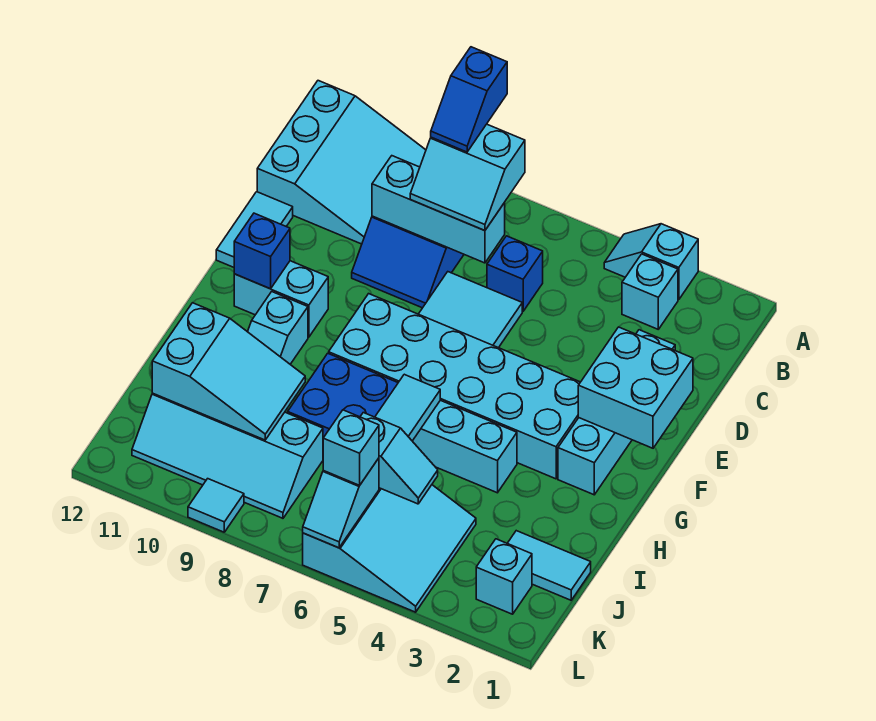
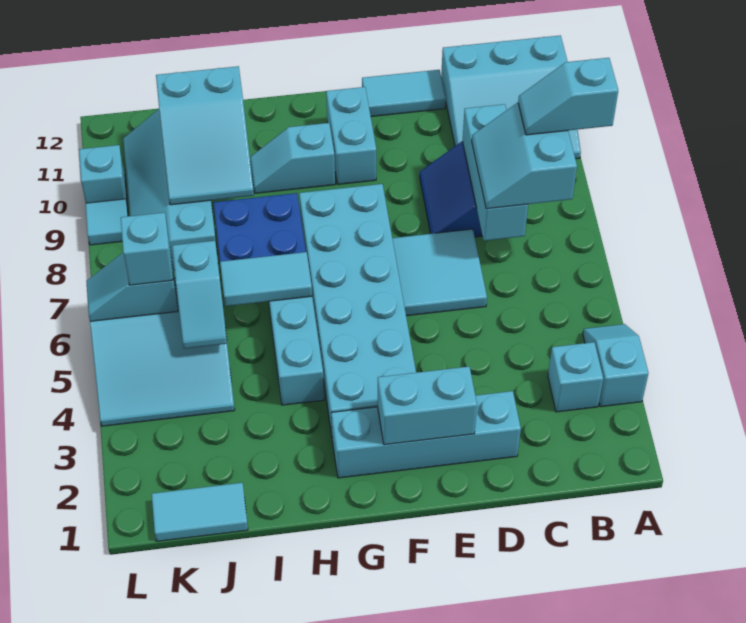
blue 1x2 slope [431,47,507,152] -> cyan 1x2 slope [518,58,618,135]
blue 1x1 brick [487,236,543,311] -> none
cyan 2x2 brick [578,327,693,448] -> cyan 1x2 brick [378,367,477,445]
blue 1x1 brick [234,213,290,289] -> none
cyan 1x2 tile [507,531,591,600] -> cyan 1x2 tile turned to [152,483,248,541]
cyan 1x1 brick [476,539,532,614] -> cyan 1x1 brick moved to [79,145,127,203]

